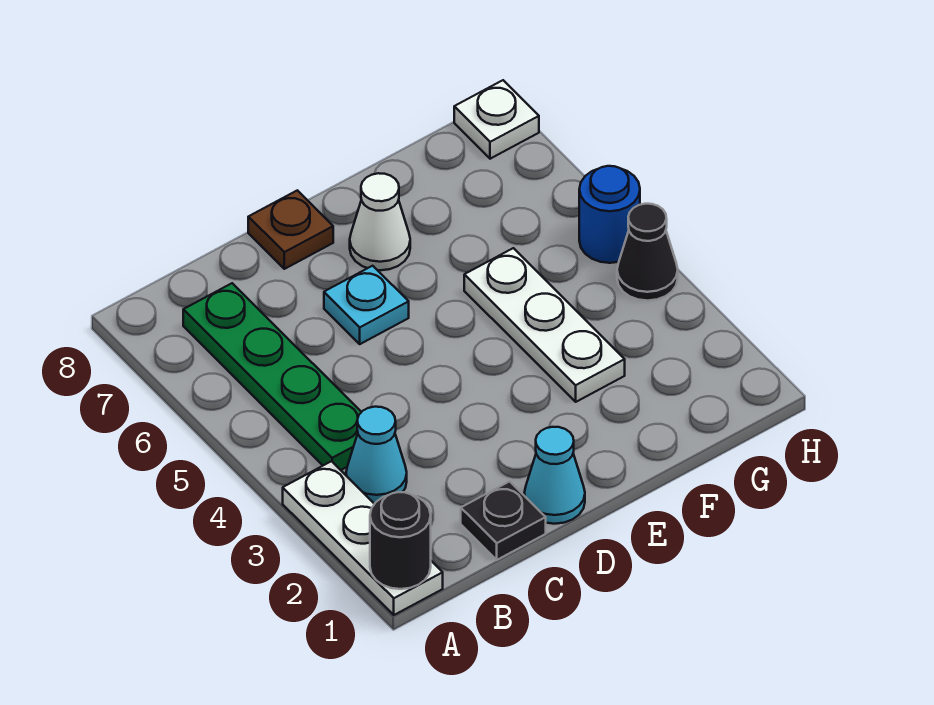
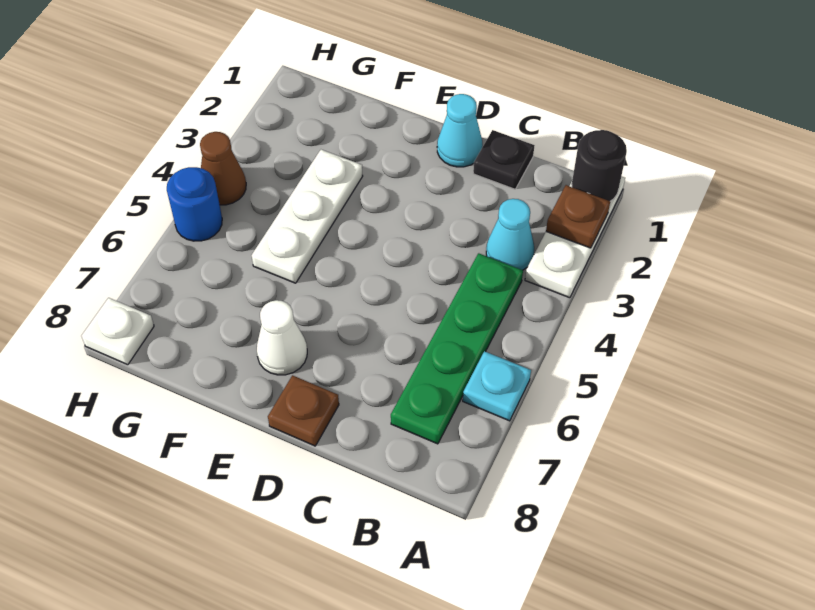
none -> brown 1x1 plate [546,185,610,248]
cyan 1x1 plate [324,266,409,344] -> cyan 1x1 plate moved to [463,351,531,421]
black 1x1 cone [617,204,678,301] -> brown 1x1 cone [200,132,246,205]

